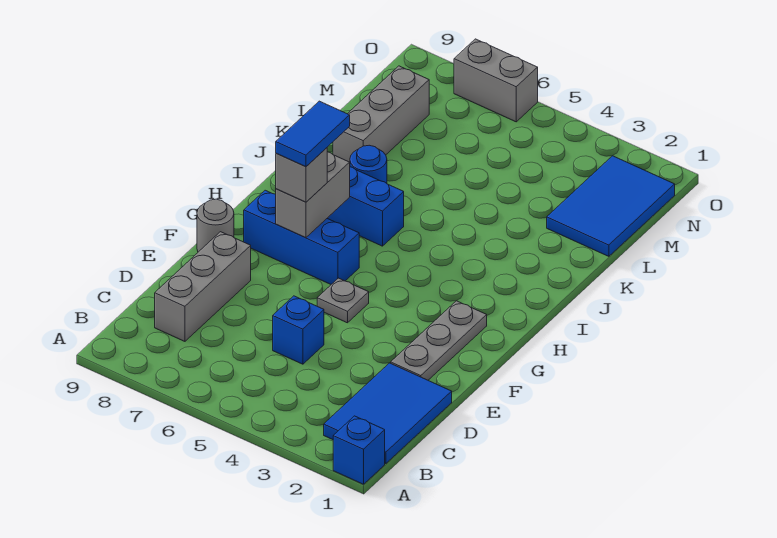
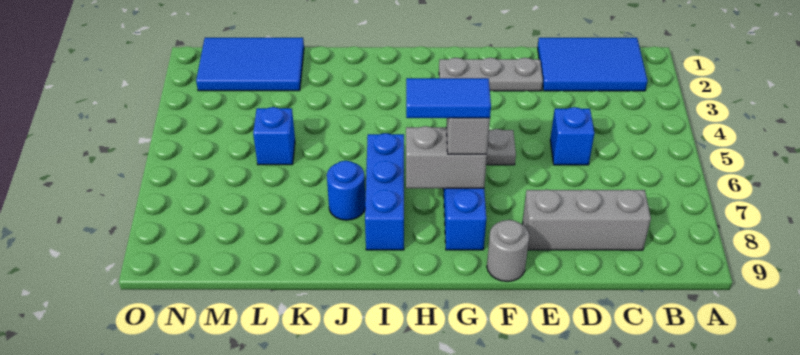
blue 1x1 brick [333,416,385,484] -> blue 1x1 brick moved to [253,107,295,165]
grey 1x3 brick [333,66,429,163] -> none
grey 1x2 brick [454,39,538,122] -> none

